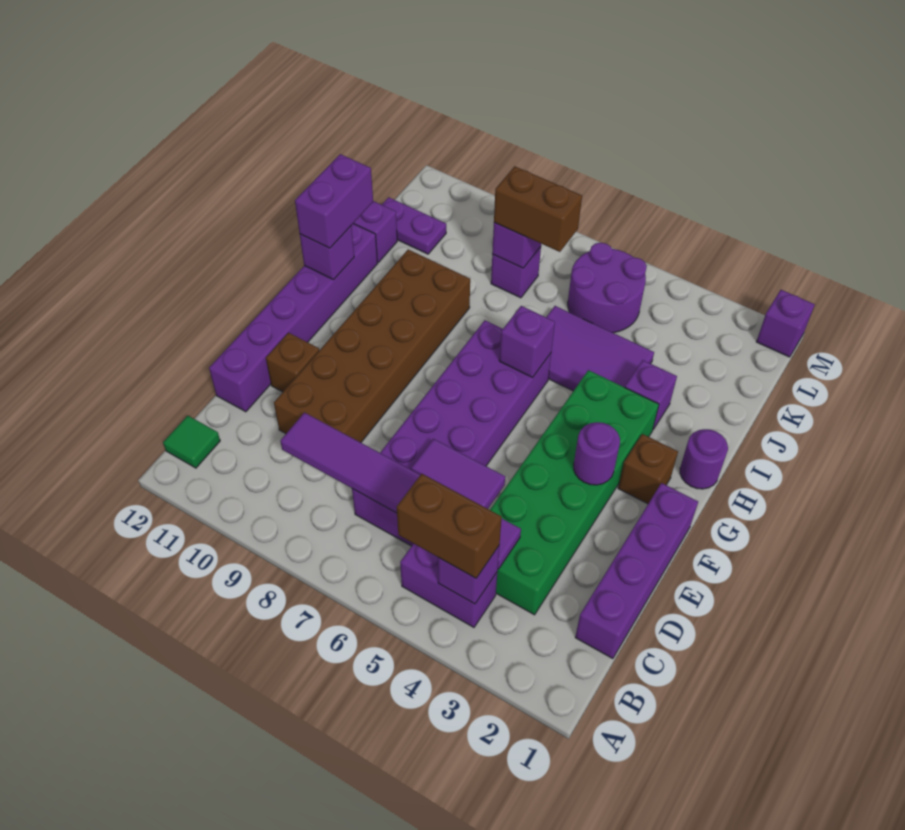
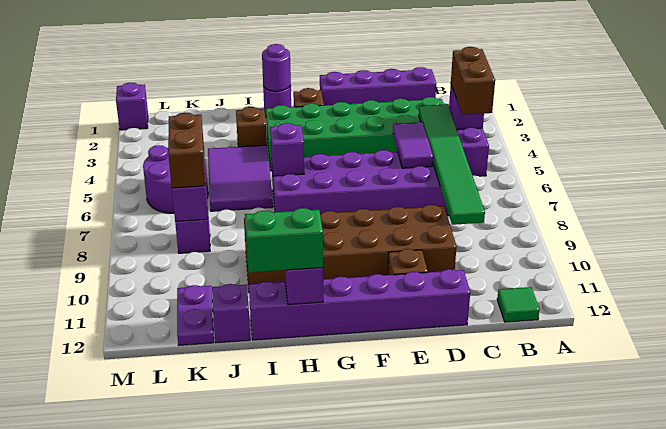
purple 1x6 tile [280,413,521,569] -> green 1x6 tile [419,104,485,225]
purple 1x1 round brick [574,422,620,485] -> purple 1x1 round brick moved to [262,44,291,91]
purple 1x2 brick [295,154,373,248] -> green 1x2 brick [245,208,323,272]
purple 1x1 brick [625,360,677,429] -> brown 1x1 brick [236,107,267,147]

